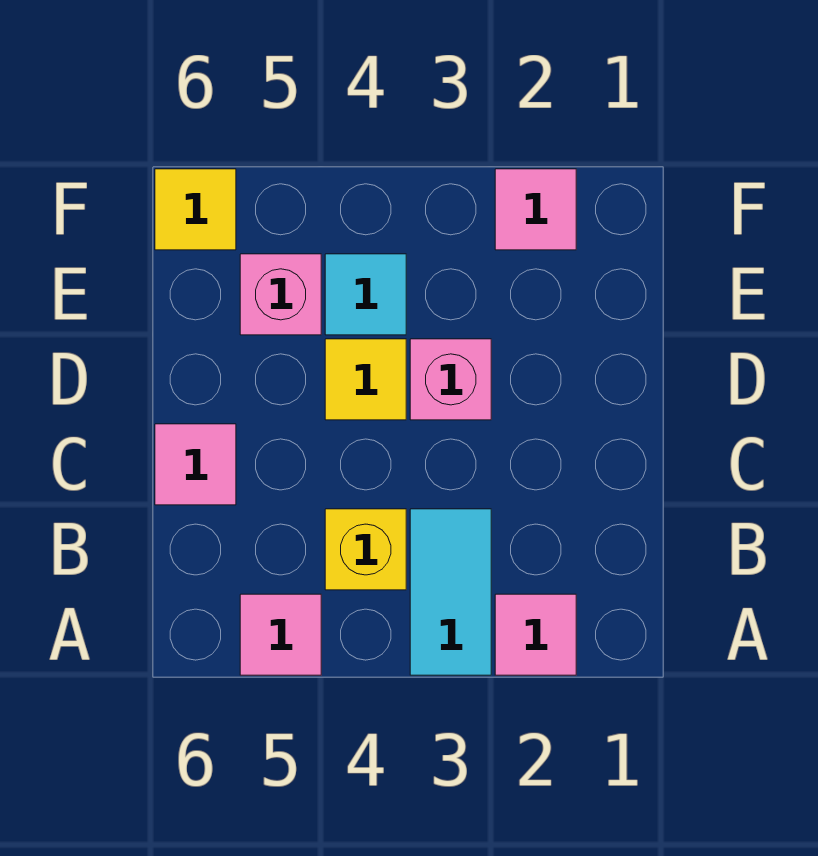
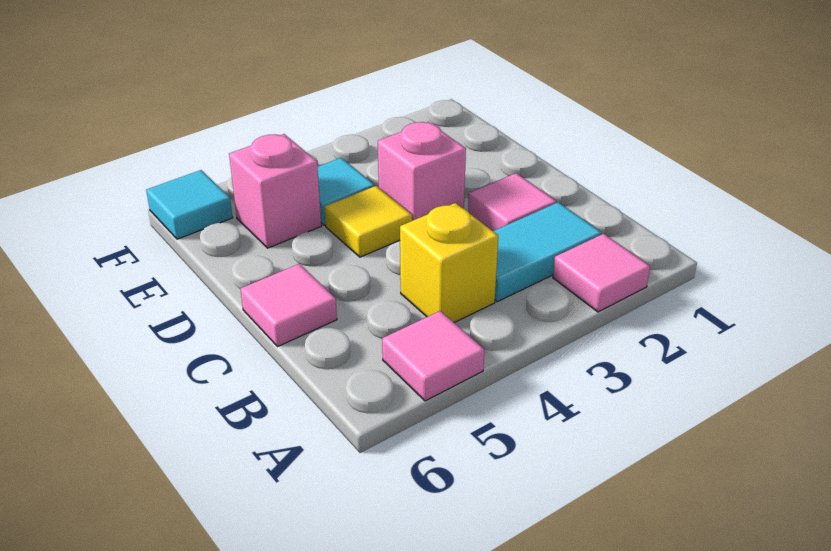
cyan 1x2 tile [410,509,491,675] -> cyan 1x2 tile turned to [493,202,601,302]
pink 1x1 tile [495,169,576,250] -> pink 1x1 tile moved to [468,173,556,231]
yellow 1x1 tile [155,169,236,250] -> cyan 1x1 tile [146,170,233,239]

